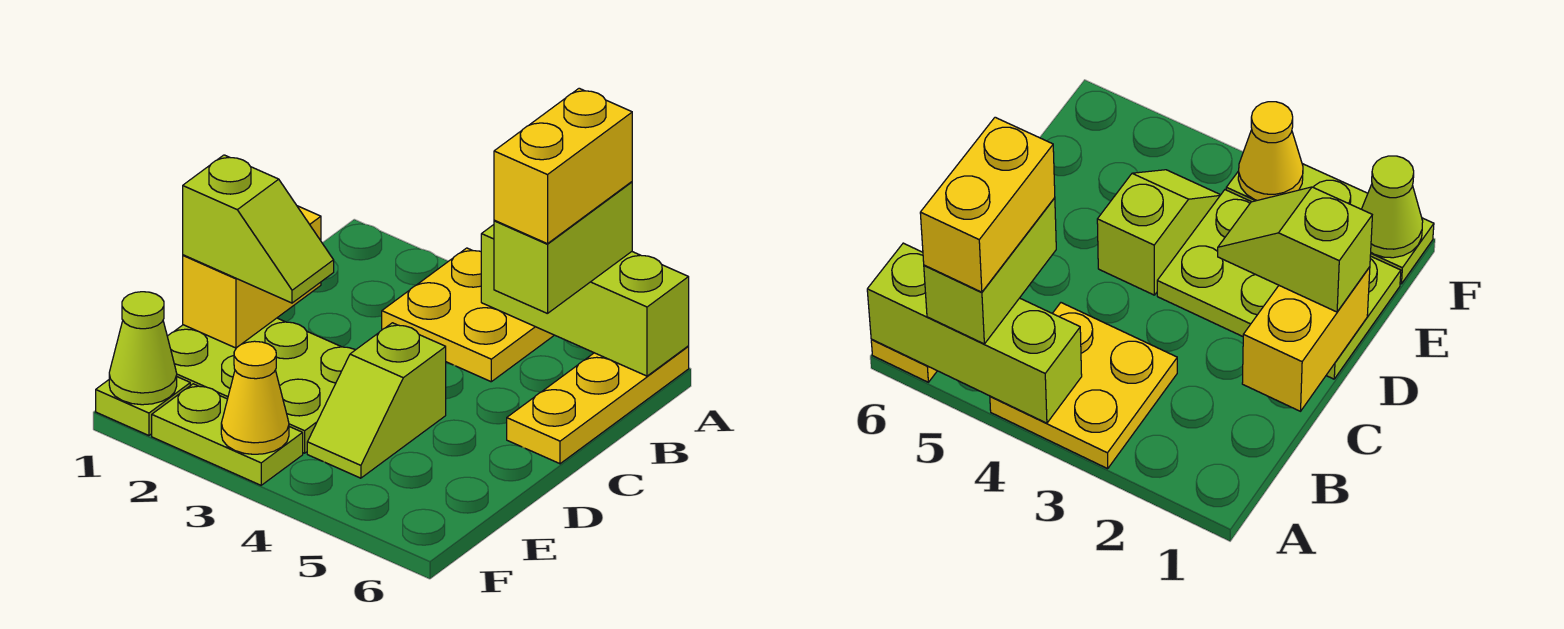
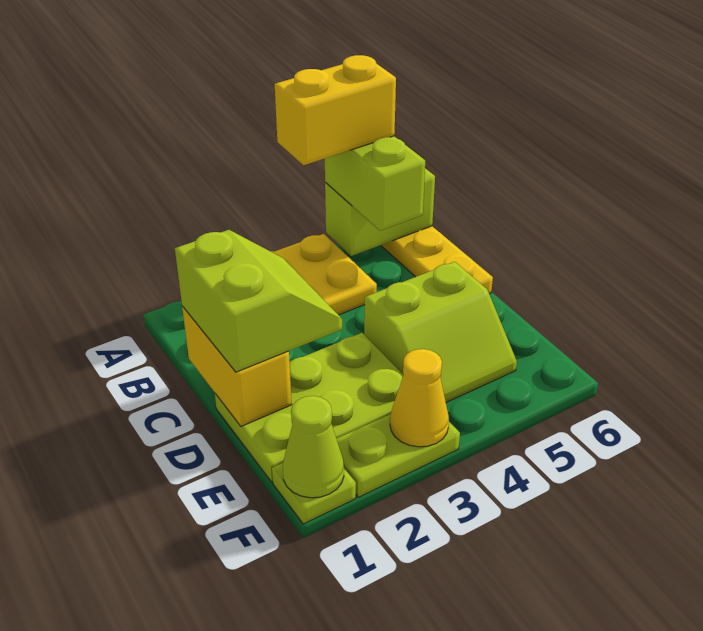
lime 1x3 brick [481,225,689,376] -> lime 1x2 brick [325,168,435,256]
yellow 1x2 brick [494,88,632,244] -> yellow 1x2 brick turned to [275,55,396,165]
lime 1x2 slope [183,155,334,303] -> lime 2x2 slope [175,230,342,372]
lime 1x2 slope [307,323,446,478] -> lime 2x2 slope [364,262,517,402]

